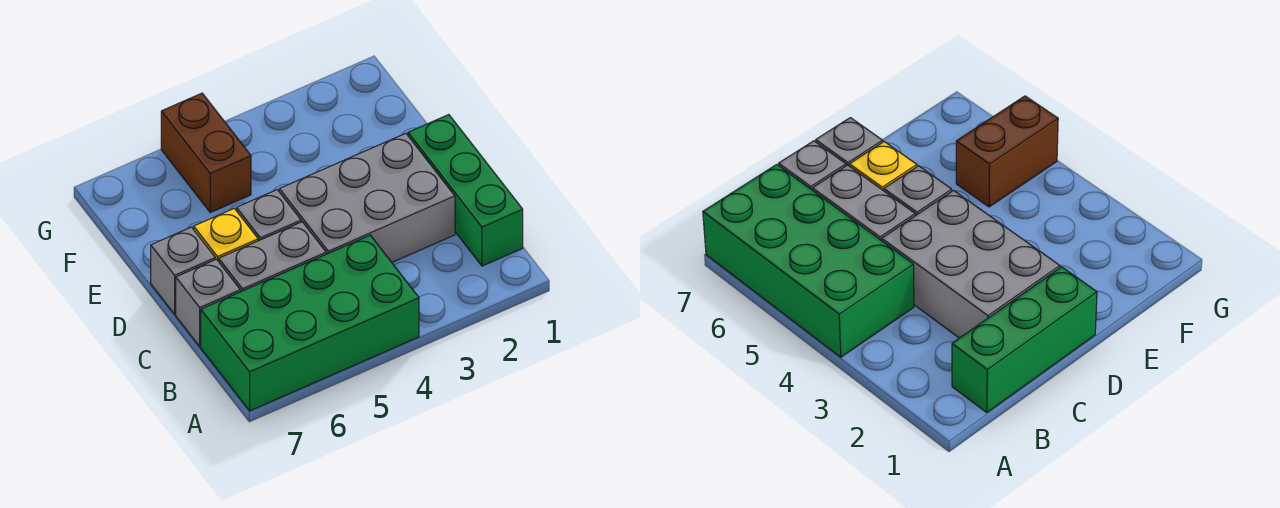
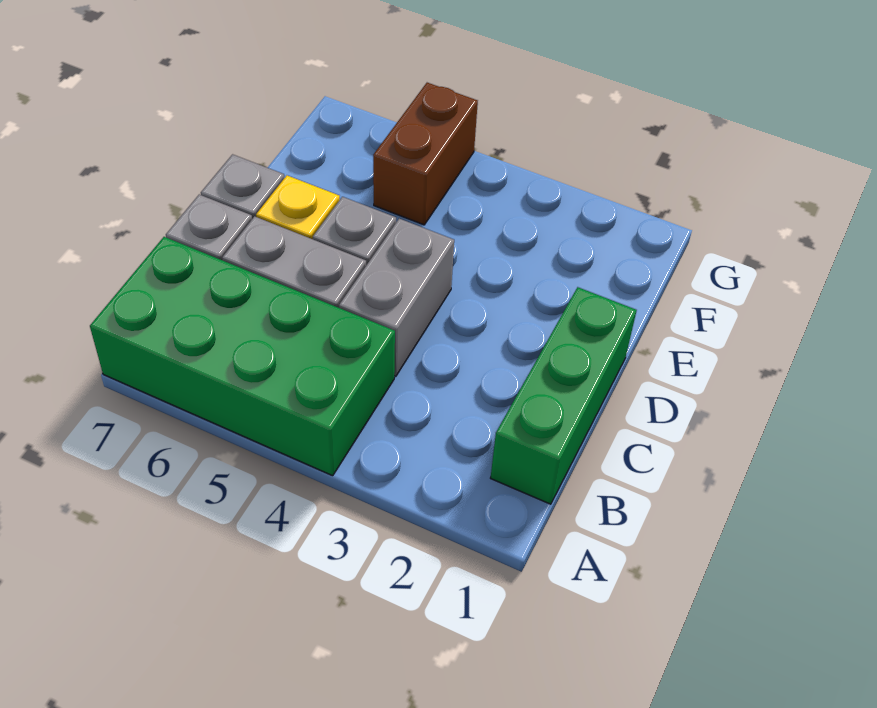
grey 2x3 brick [279,133,455,262] -> grey 1x2 brick [339,219,454,376]

